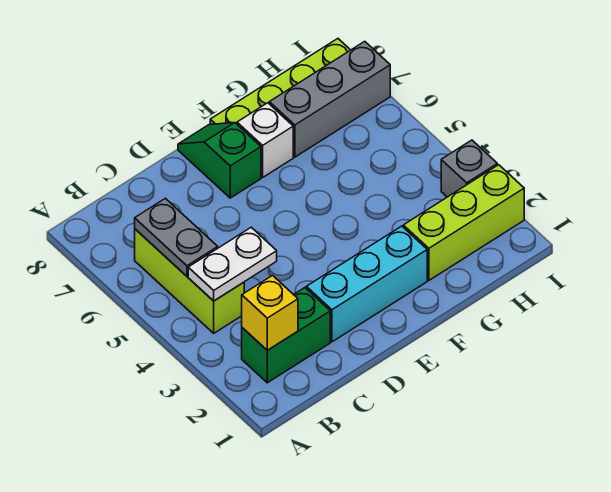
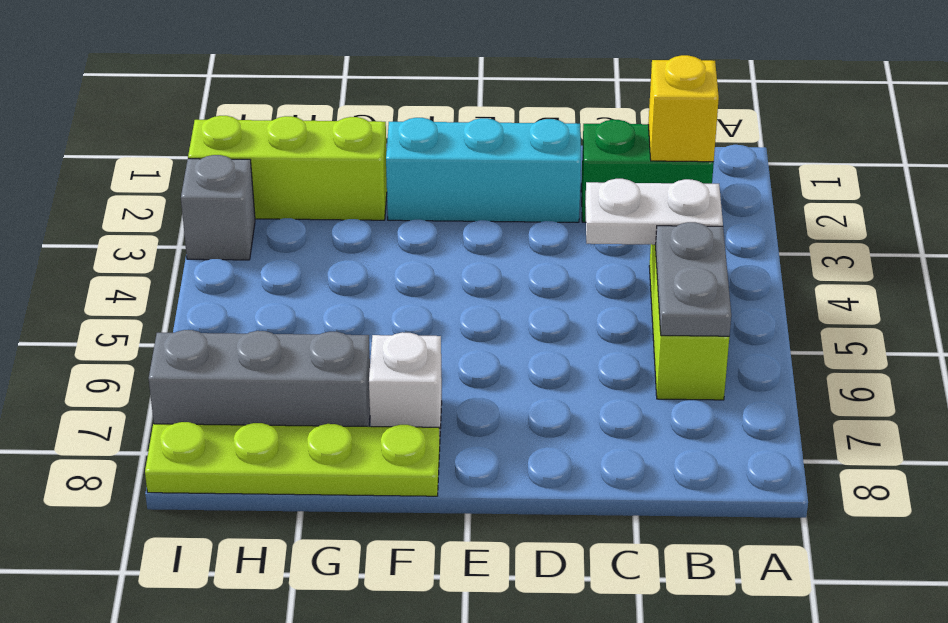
green 1x2 slope [178,123,261,198] -> none

